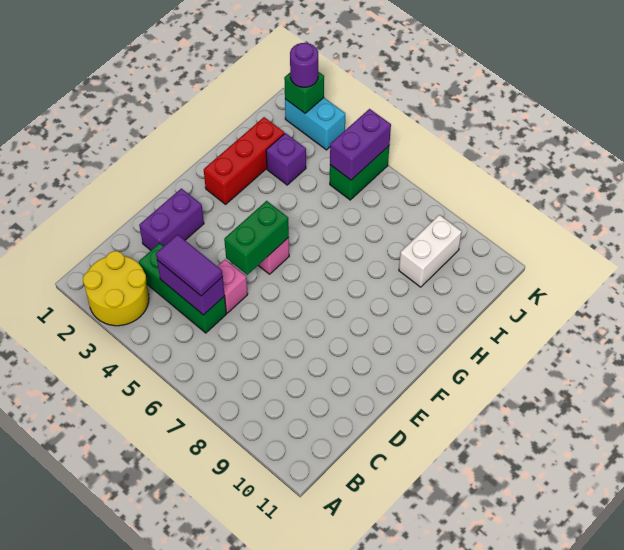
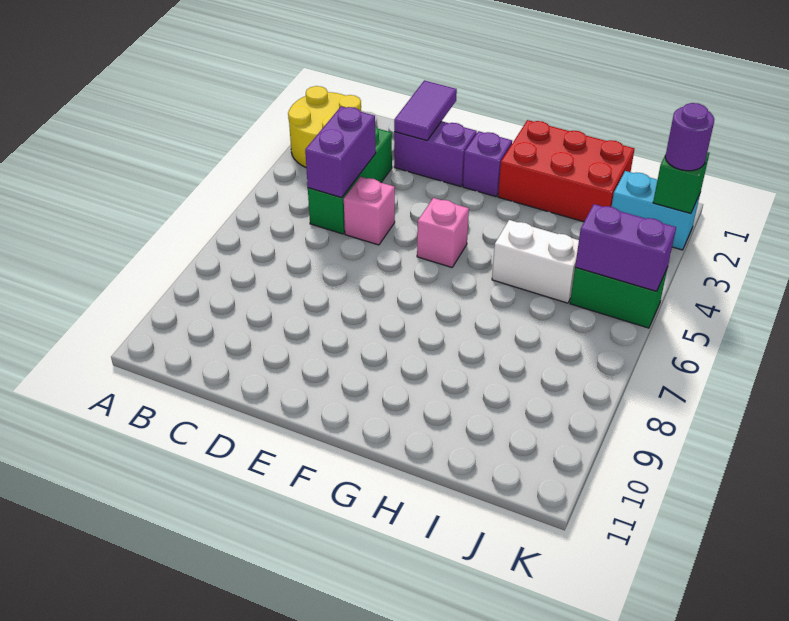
purple 1x2 tile [156,234,223,296] -> purple 1x2 tile moved to [394,80,457,140]
green 1x2 brick [224,201,289,275] -> none
red 1x3 brick [204,117,284,204] -> red 2x3 brick [498,120,634,222]
purple 1x1 brick [266,133,306,185] -> purple 1x1 brick moved to [463,131,512,197]
white 1x2 brick [399,215,462,287] -> white 1x2 brick moved to [492,220,579,303]
cyan 1x2 brick [285,98,345,150] -> cyan 1x2 brick turned to [612,171,700,250]

